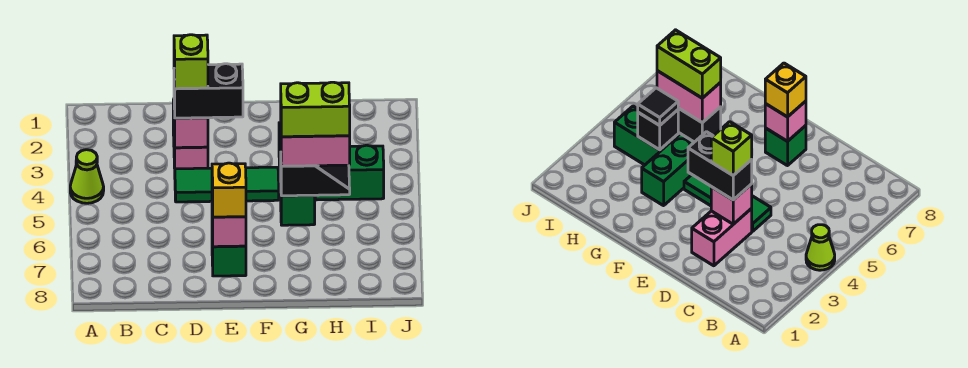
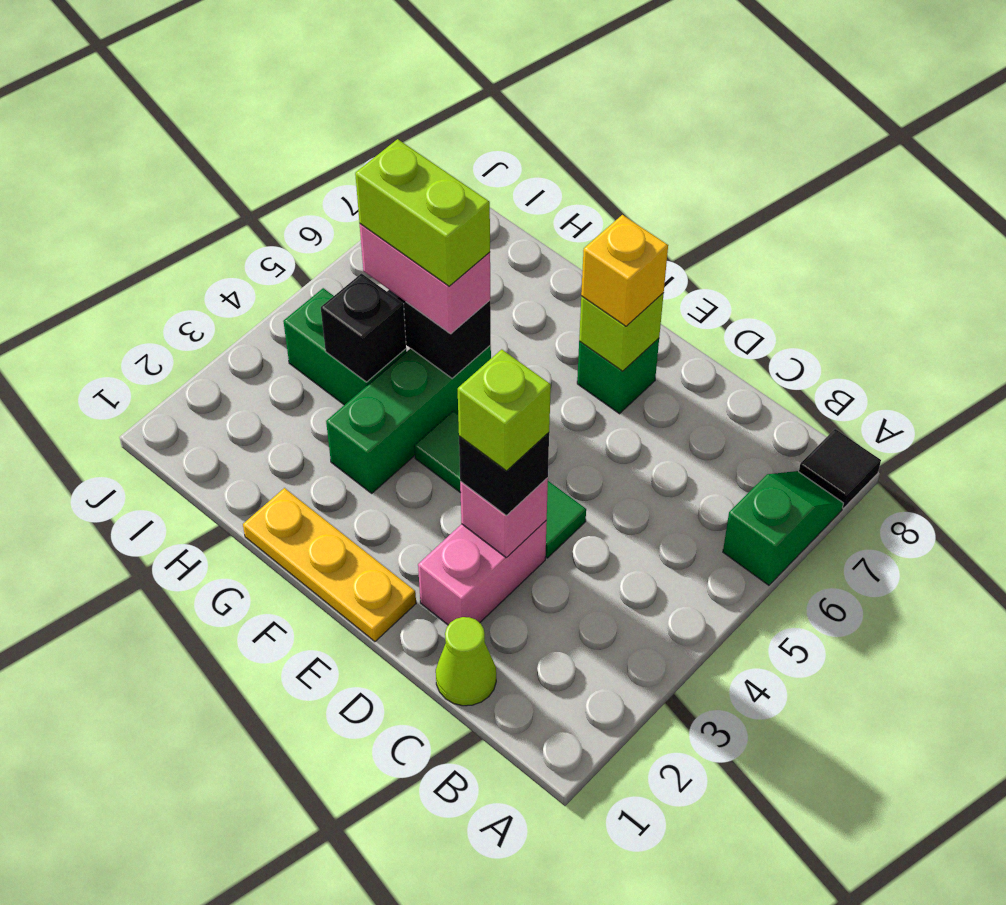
lime 1x1 cone [70,150,104,203] -> lime 1x1 cone moved to [436,617,496,706]
none -> green 1x2 slope [723,471,843,585]
black 1x2 brick [174,64,243,118] -> black 1x1 brick [459,433,549,515]
none -> yellow 1x3 plate [243,488,416,642]
pink 1x1 brick [212,207,246,247] -> lime 1x1 brick [579,293,664,371]
black 1x1 tile [638,88,678,125] -> black 1x1 tile moved to [799,429,881,508]

